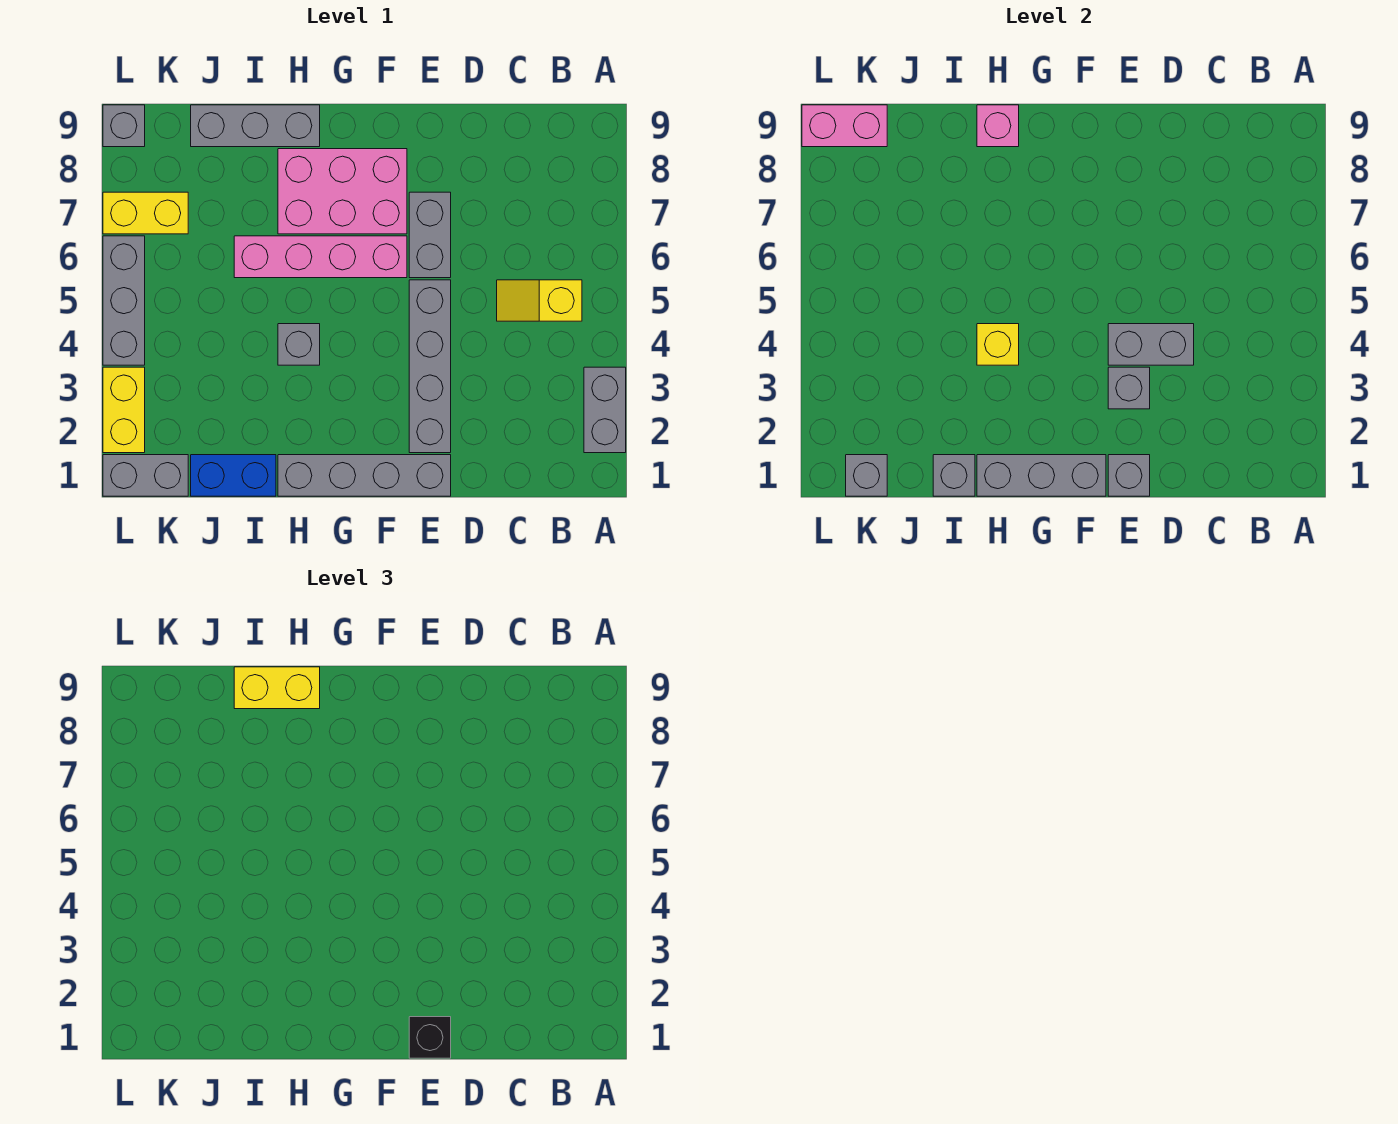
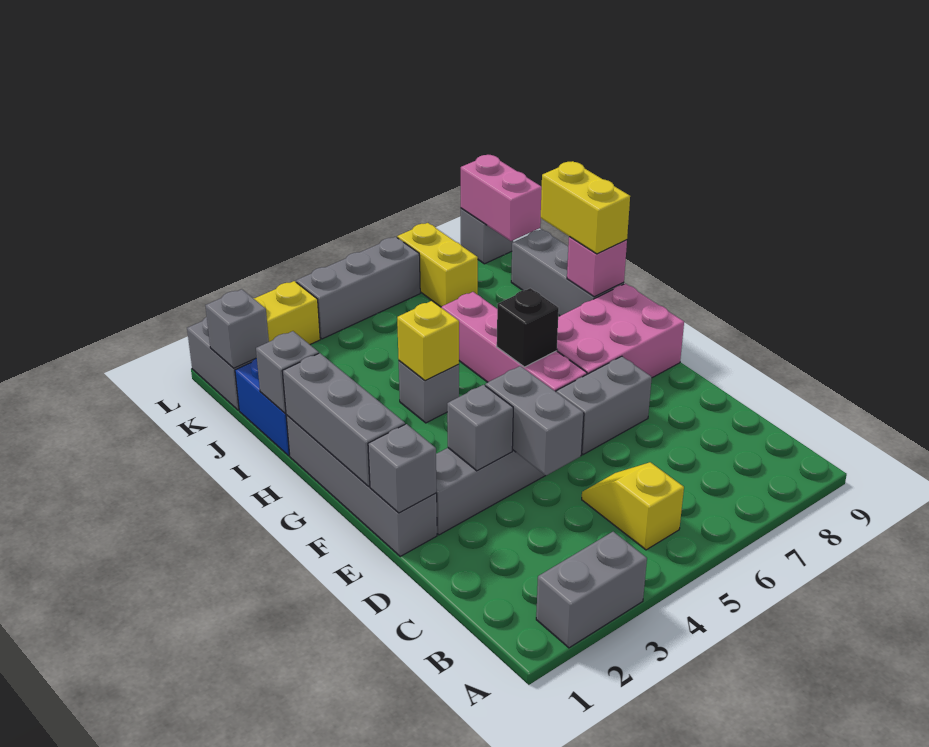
black 1x1 brick [409,1017,451,1058] -> black 1x1 brick moved to [497,288,559,367]
pink 2x3 brick [278,149,407,234] -> pink 2x3 brick turned to [557,284,684,378]

